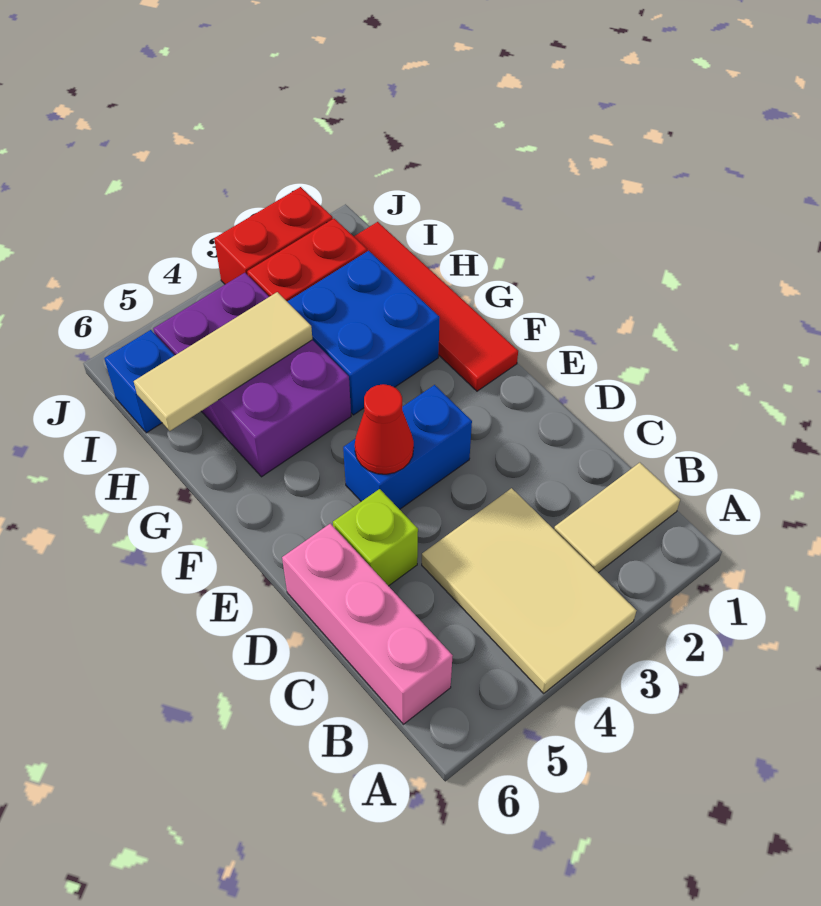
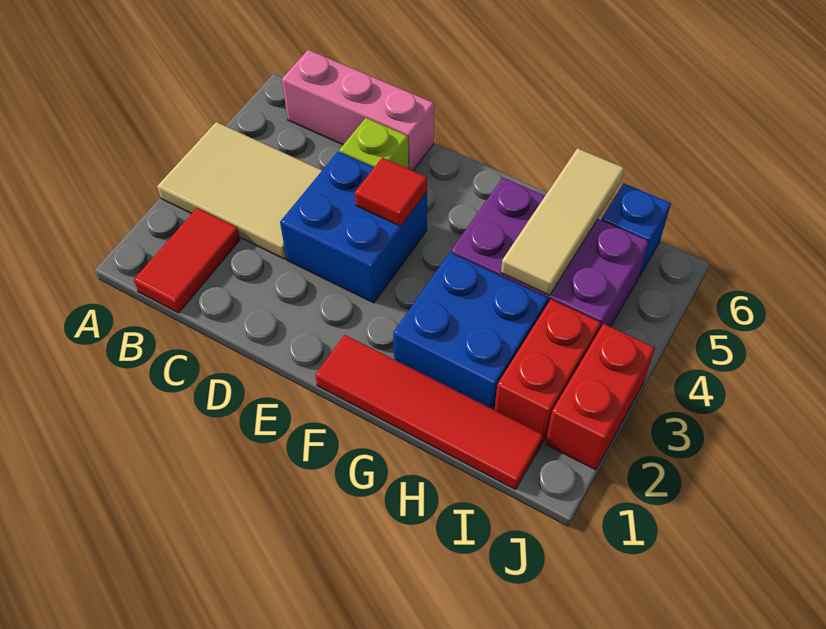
tan 1x2 tile [554,463,680,573] -> red 1x2 tile [134,208,240,313]
blue 1x2 brick [343,385,472,509] -> blue 2x2 brick [280,152,427,303]
red 1x1 cone [355,384,414,474] -> red 1x1 tile [355,158,427,226]

